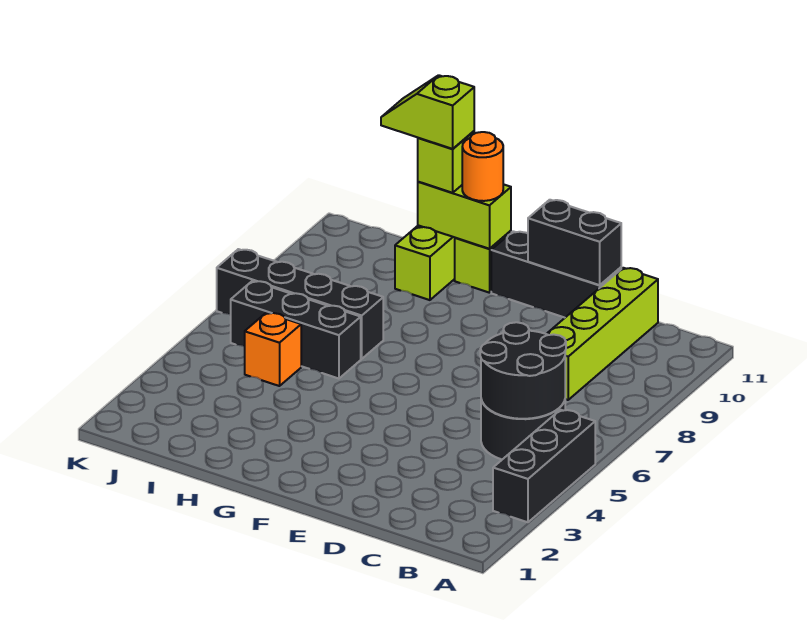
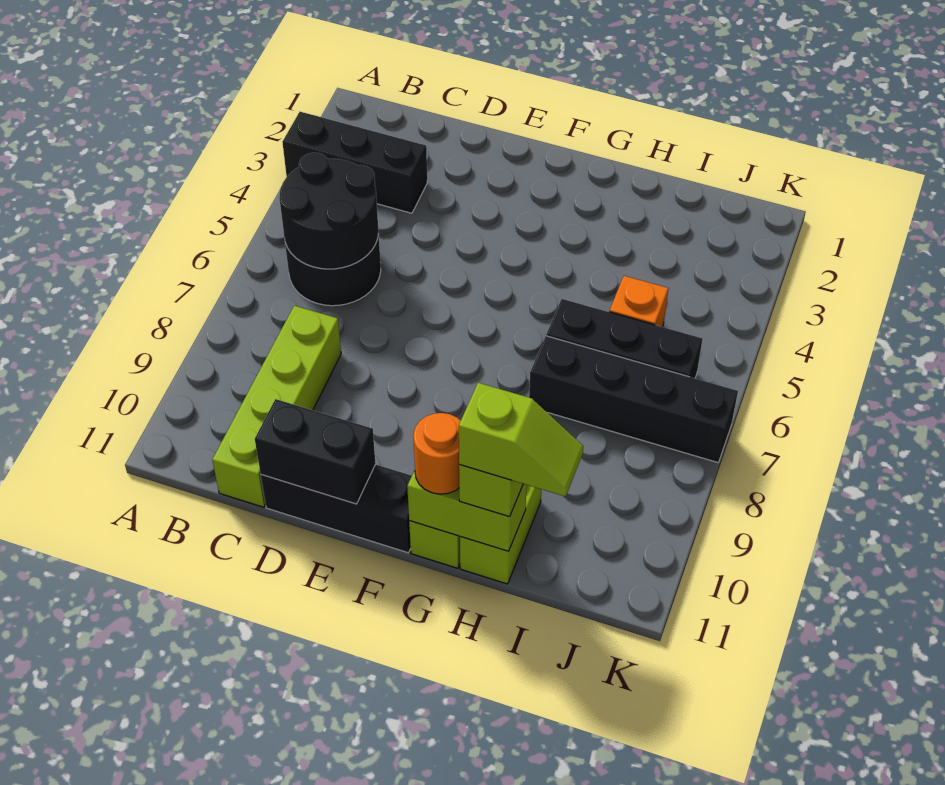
black 1x3 brick [493,410,595,522] -> black 1x3 brick turned to [282,112,427,213]

